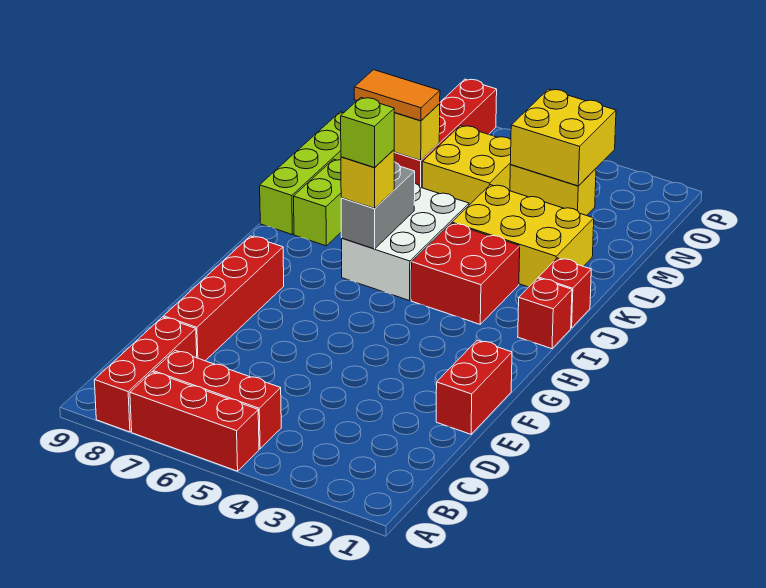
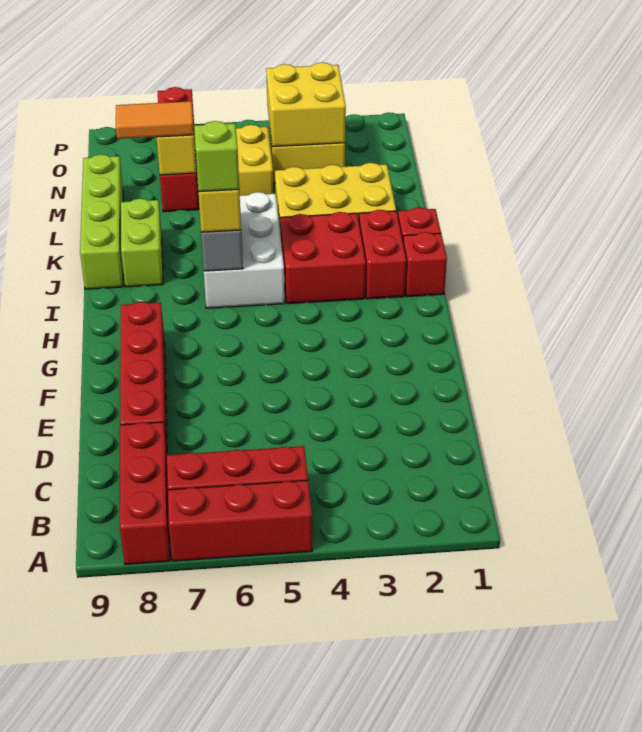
red 1x2 brick [436,340,512,434] -> red 1x2 brick moved to [359,210,406,299]

